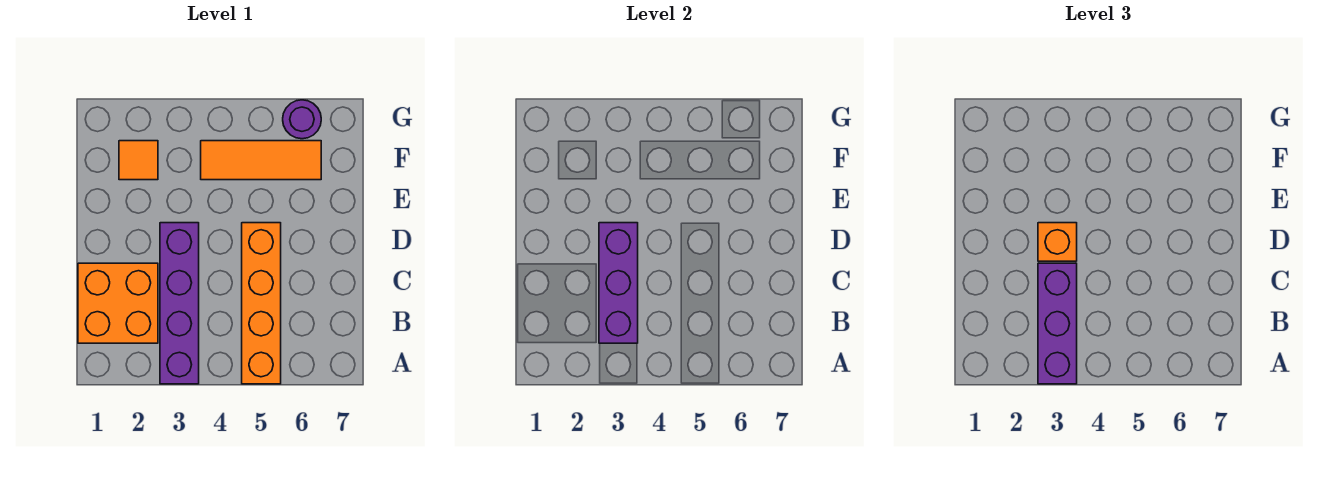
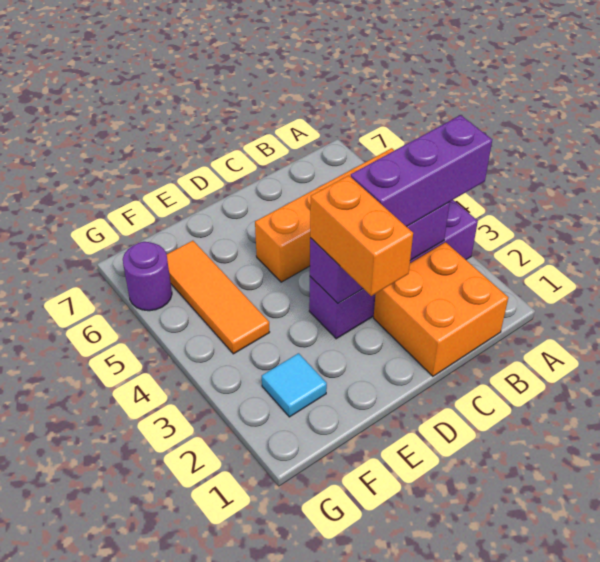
orange 1x1 brick [1038,223,1077,261] -> orange 1x2 brick [310,175,413,296]
orange 1x1 tile [119,141,158,180] -> cyan 1x1 tile [262,353,327,417]

